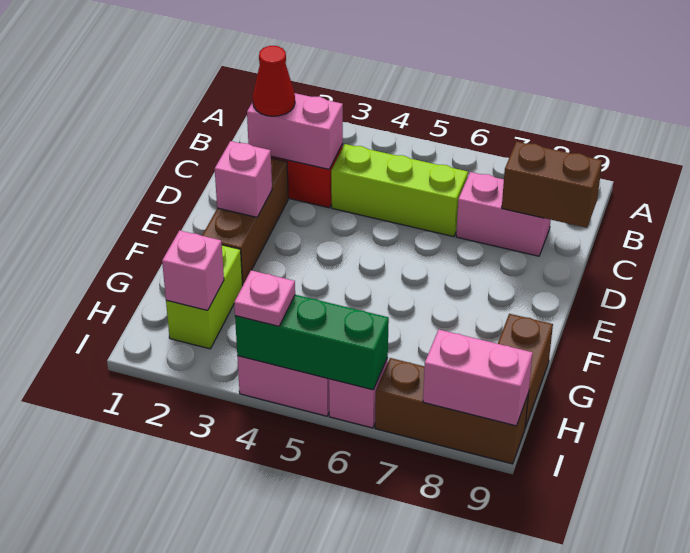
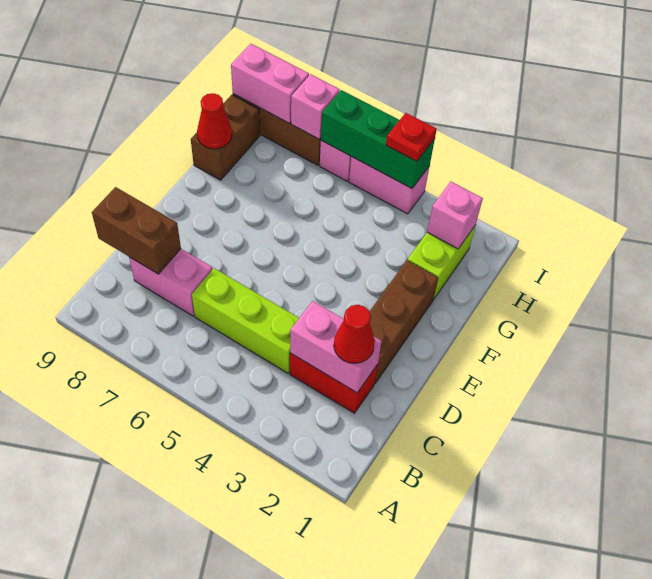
pink 1x1 brick [215,141,272,217] -> pink 1x1 brick moved to [291,74,340,139]
none -> red 1x1 cone [197,93,232,149]
pink 1x1 plate [234,270,295,326] -> red 1x1 plate [386,113,437,161]

